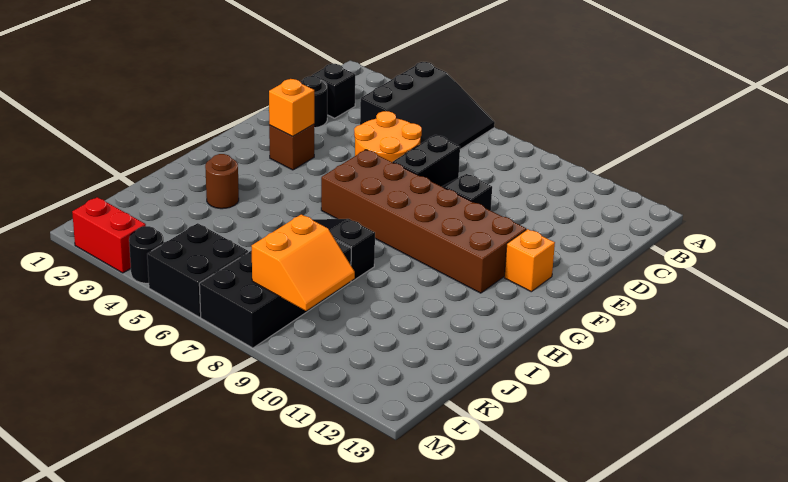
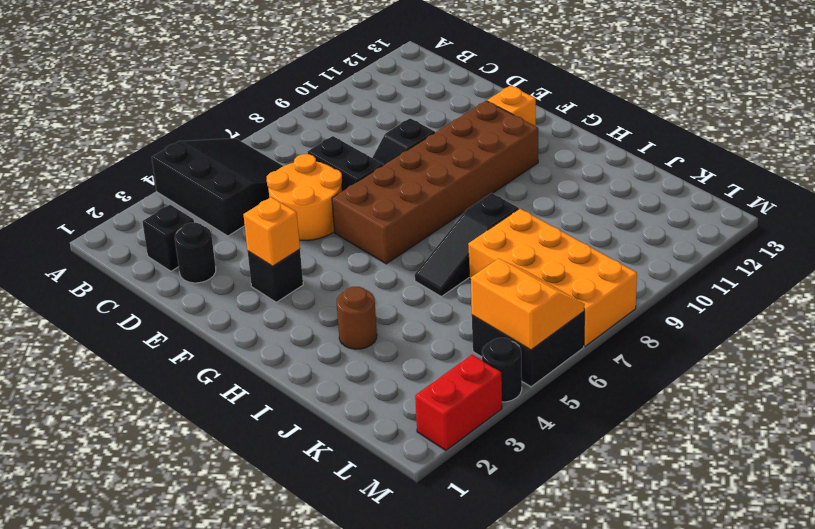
brown 1x1 brick [269,124,314,170] -> black 1x1 brick [248,249,303,302]
black 2x4 brick [199,238,351,348] -> orange 2x4 brick [468,209,637,346]
orange 2x2 slope [252,214,355,311] -> orange 2x2 slope moved to [471,259,585,350]

